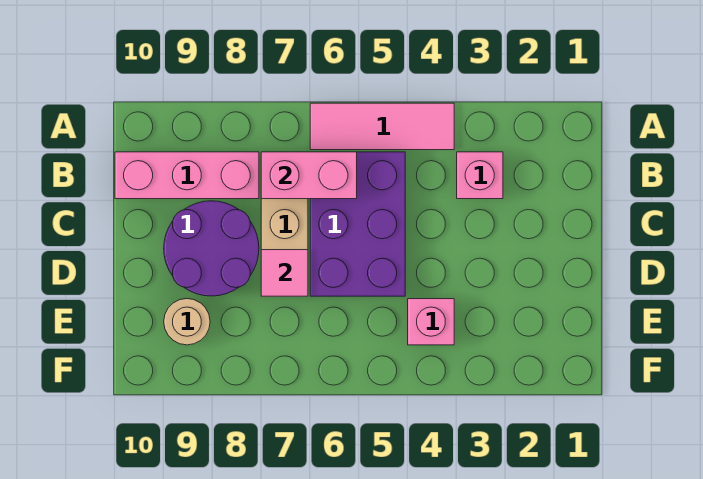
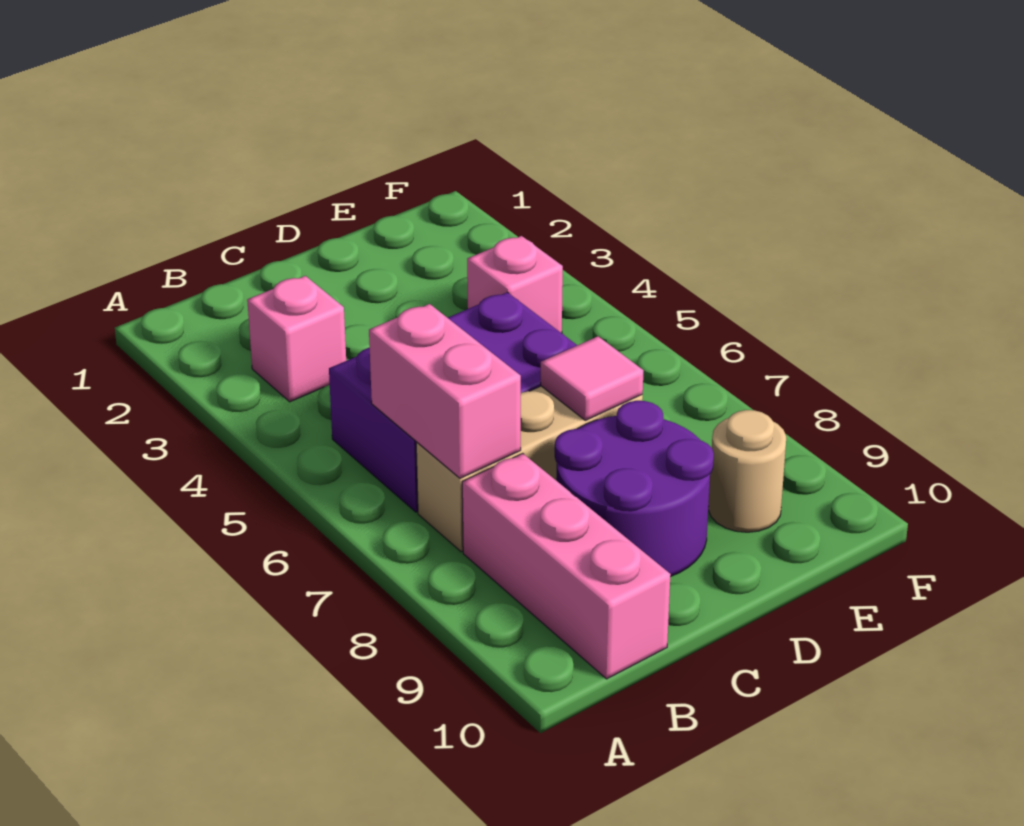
pink 1x3 tile [310,103,454,150] -> none

